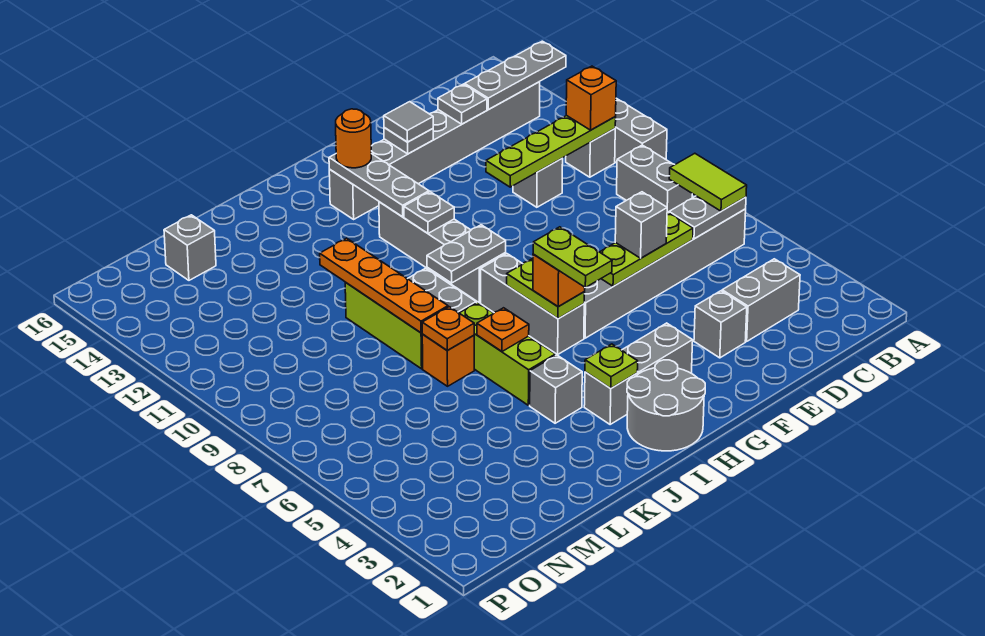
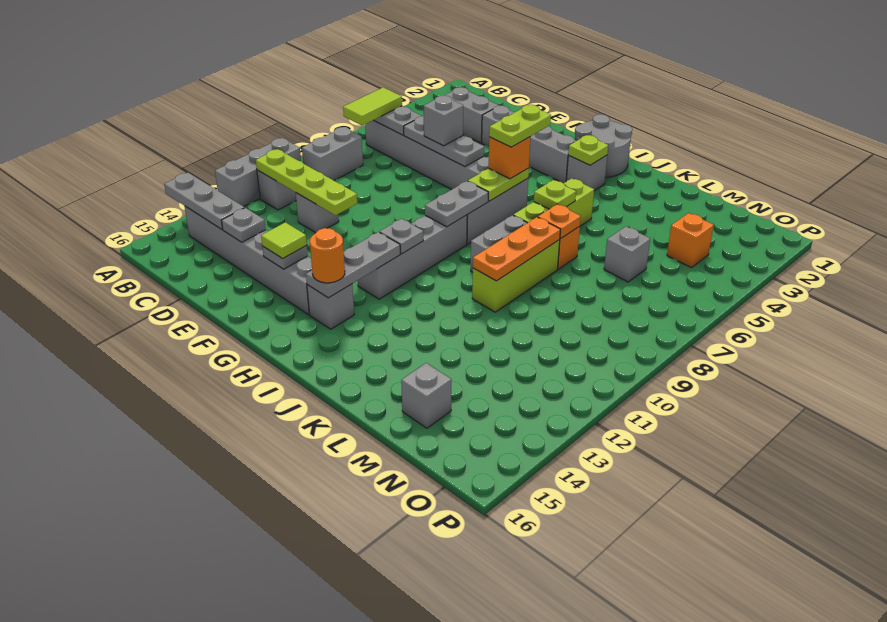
orange 1x1 brick [566,66,616,130] -> orange 1x1 brick moved to [667,213,714,268]
lime 1x3 plate [600,212,693,286] -> grey 1x3 plate [404,116,484,167]
grey 1x1 tile [384,102,433,142] -> lime 1x1 tile [261,222,307,259]
grey 1x2 plate [427,225,506,283] -> grey 1x2 plate turned to [425,181,488,227]
grey 1x1 brick [530,355,582,423] -> grey 1x1 brick moved to [604,227,650,282]
orange 1x1 plate [477,308,529,351] -> lime 1x1 plate [534,180,576,209]
orange 1x4 plate [320,238,448,333] -> orange 1x3 plate [473,217,560,281]

